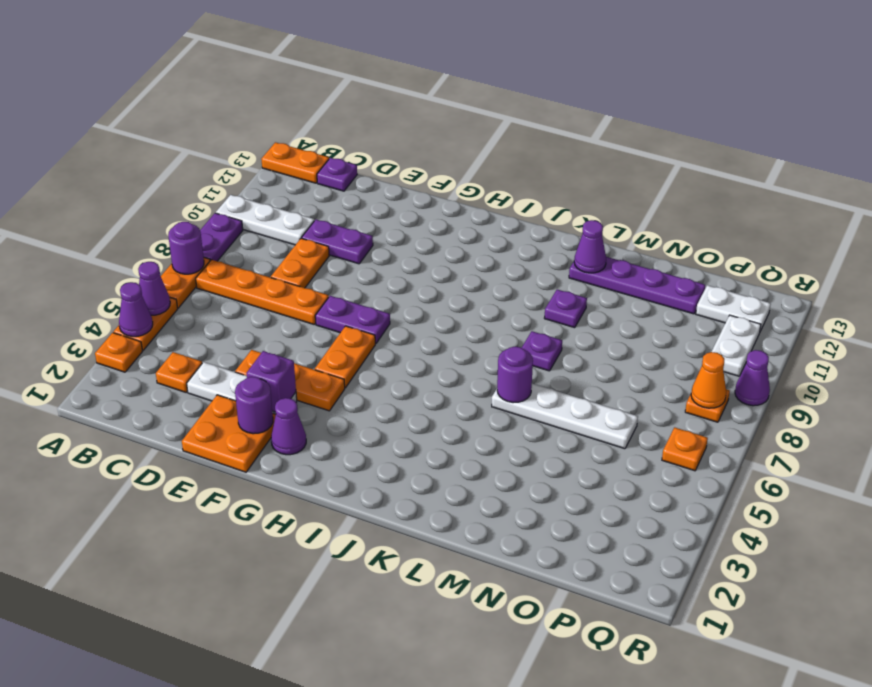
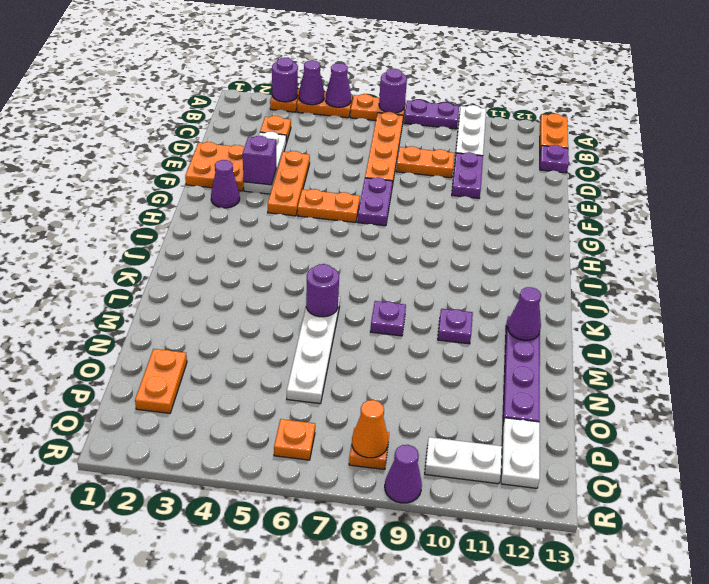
purple 1x1 round brick [235,377,273,434] -> purple 1x1 round brick moved to [272,58,298,102]
none -> orange 1x2 plate [135,349,187,413]

